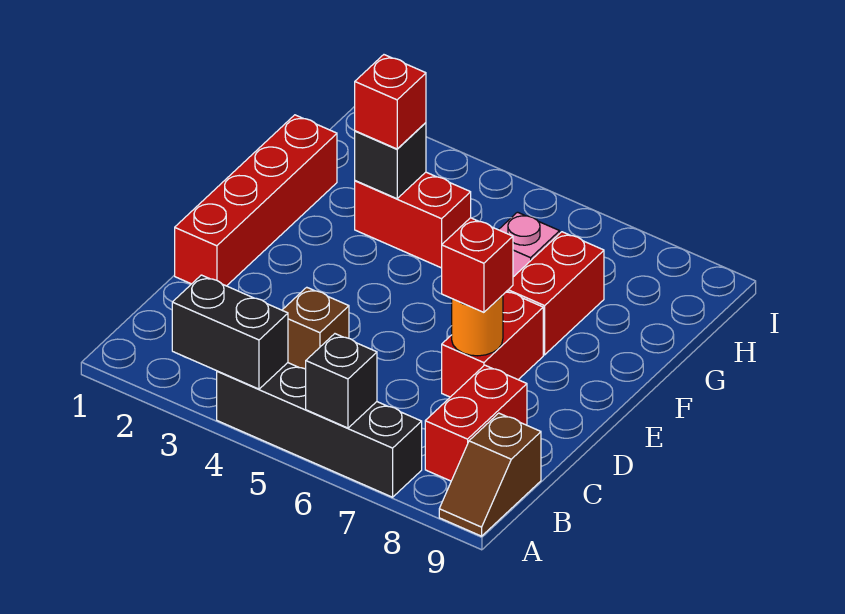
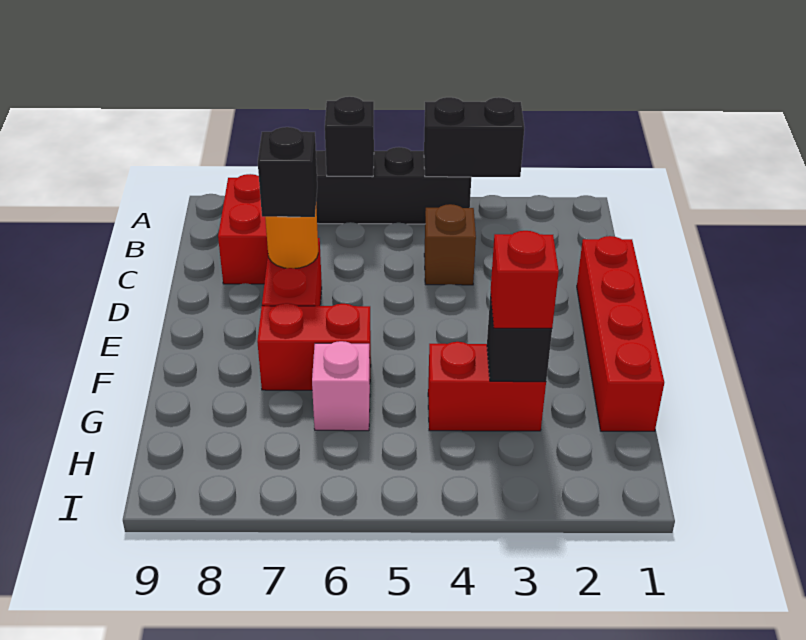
brown 1x2 slope [439,413,541,536] -> none
red 1x1 brick [442,218,513,312] -> black 1x1 brick [258,127,317,217]
red 1x2 brick [507,232,604,355] -> red 1x2 brick turned to [257,303,371,390]

